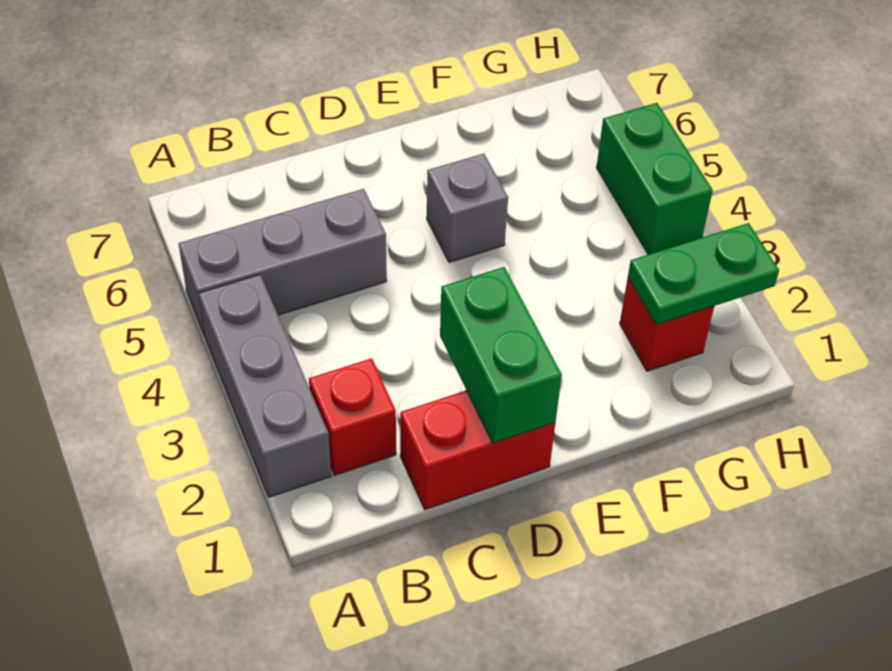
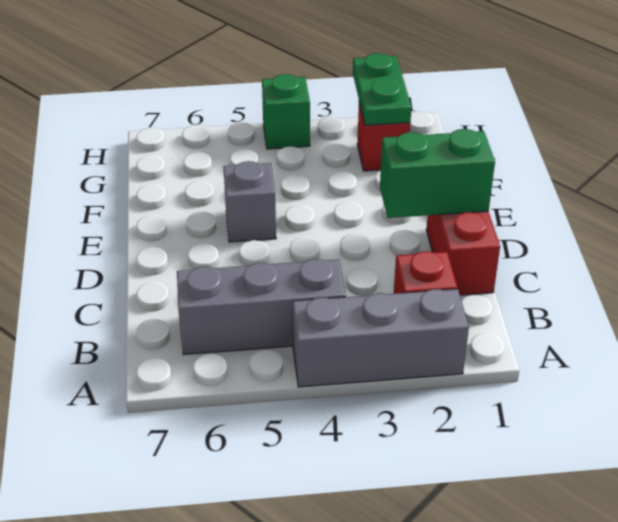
grey 1x3 brick [178,189,387,336] -> grey 1x3 brick turned to [177,259,346,355]
green 1x2 brick [596,103,713,254] -> green 1x1 brick [262,74,310,149]

